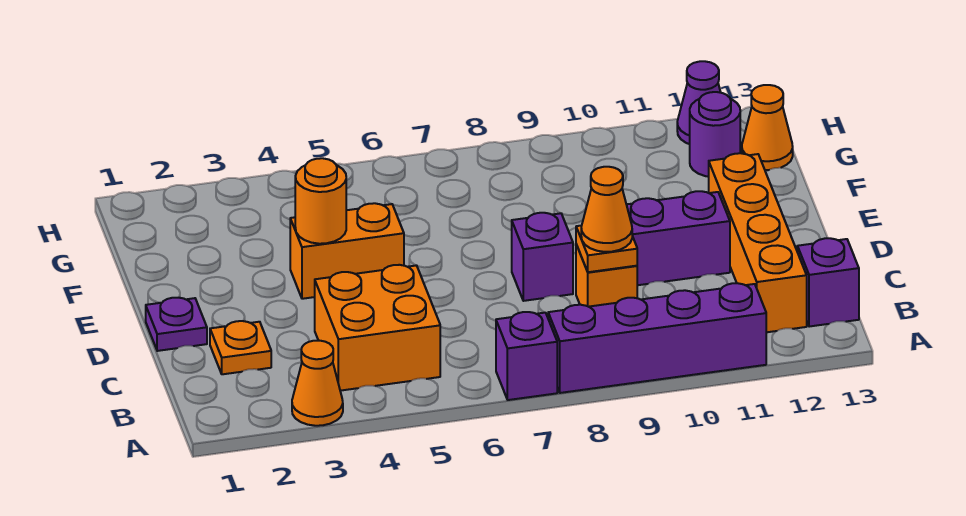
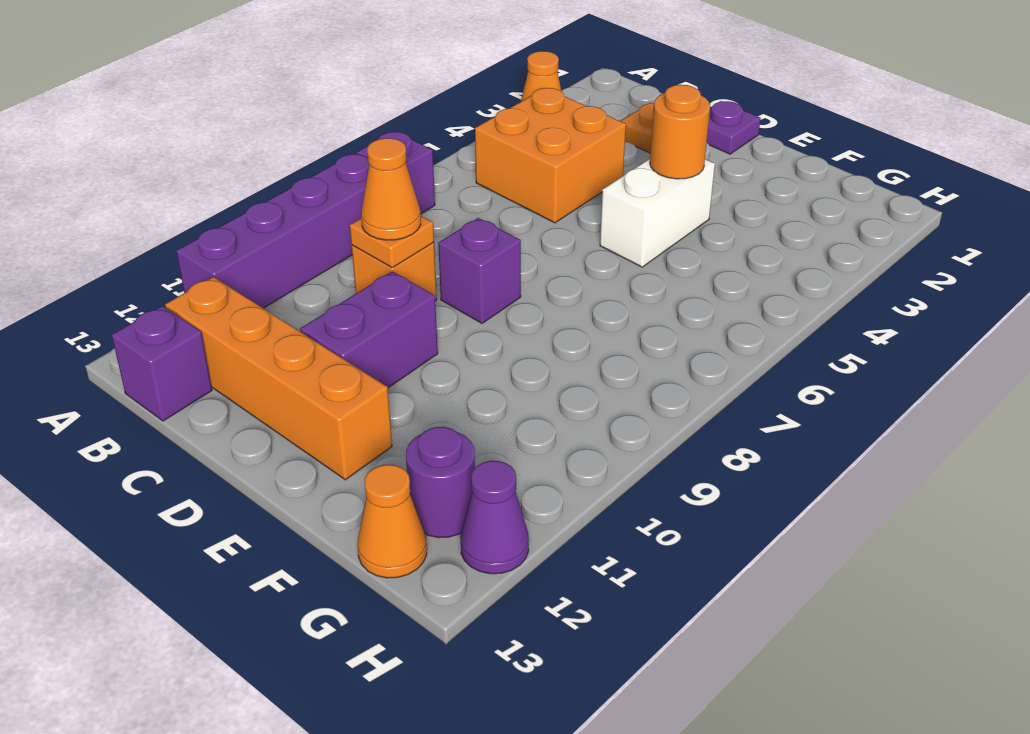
orange 1x2 brick [290,203,404,299] -> white 1x2 brick [600,159,715,267]

